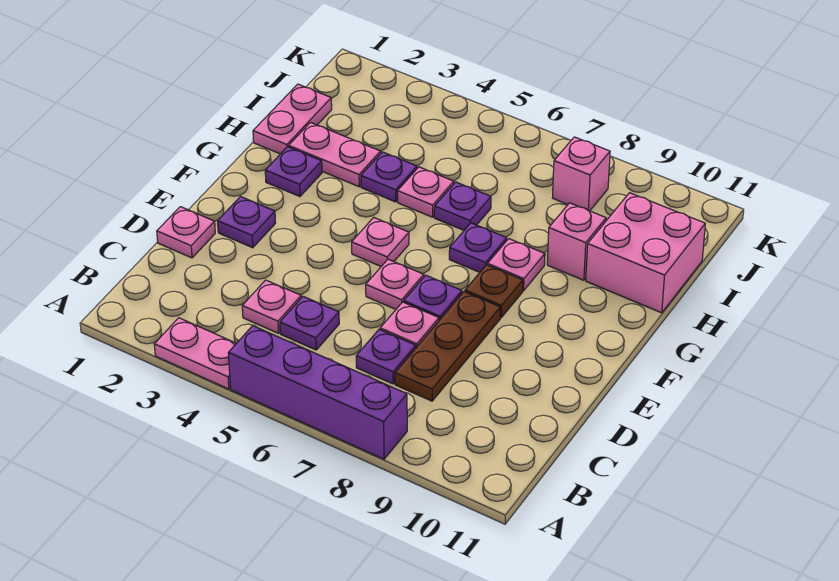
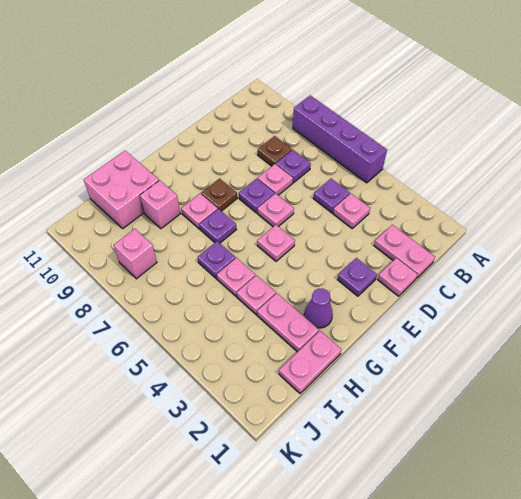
pink 1x2 plate [154,318,236,389] -> pink 1x2 plate moved to [374,225,435,278]
brown 1x3 plate [395,292,501,401] -> brown 1x1 plate [258,136,292,166]
purple 1x1 plate [265,147,322,197] -> purple 1x1 cone [304,289,333,328]
purple 1x1 plate [361,152,417,202] -> pink 1x1 plate [237,275,276,314]

